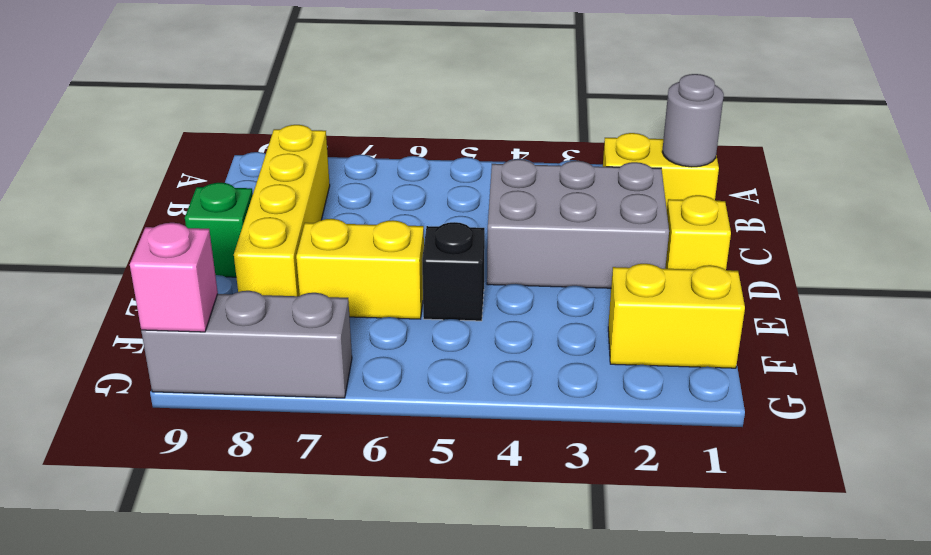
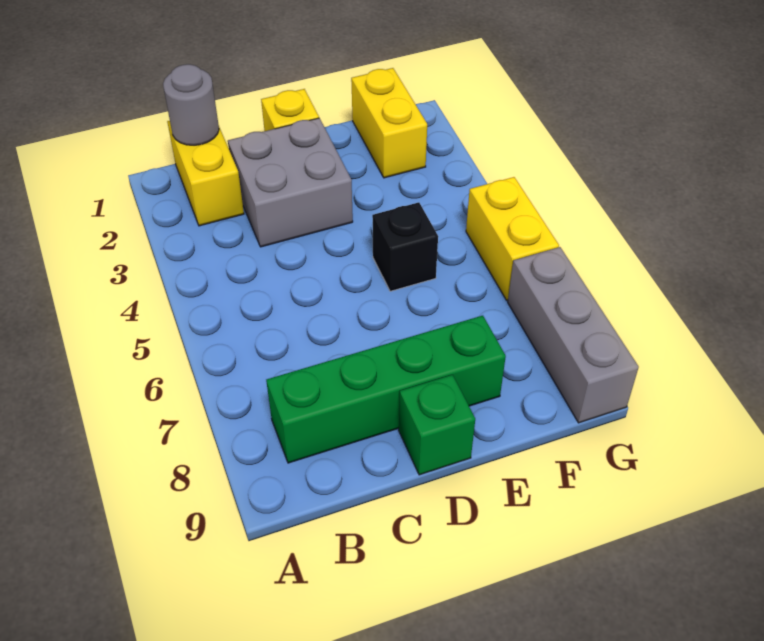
yellow 1x4 brick [234,125,330,296] -> green 1x4 brick [266,316,506,463]
grey 2x3 brick [487,159,669,288] -> grey 2x2 brick [228,118,353,247]
yellow 1x2 brick [296,219,424,319] -> yellow 1x2 brick moved to [466,177,559,300]
pink 1x1 brick [130,223,218,332] -> none

